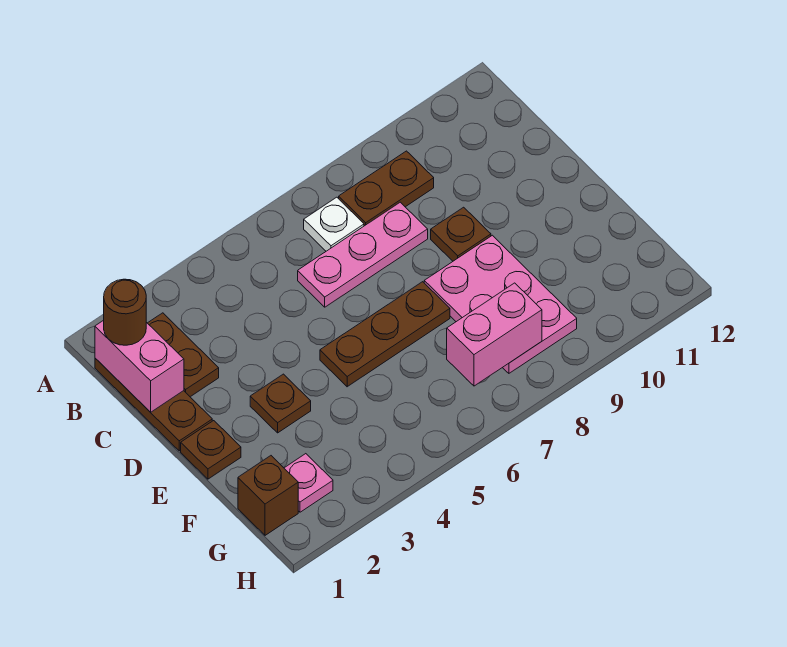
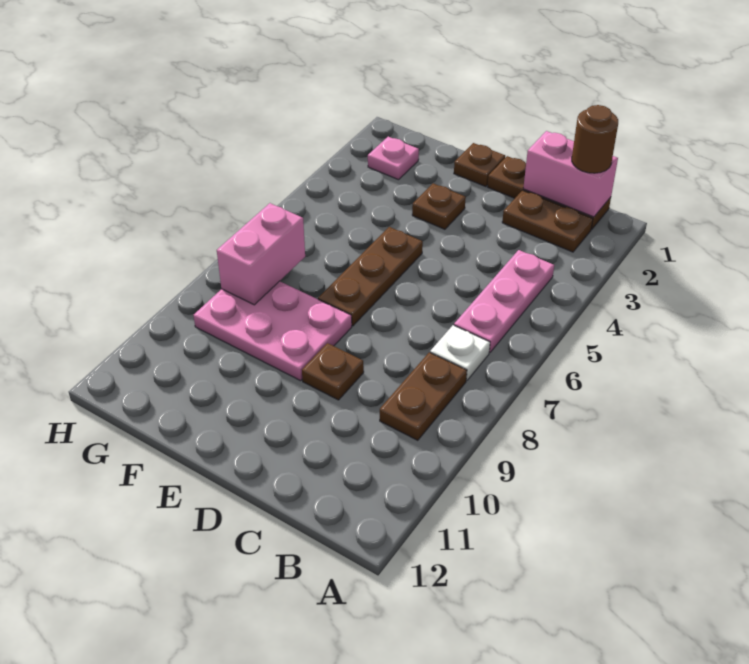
pink 1x3 plate [298,202,428,307] -> pink 1x3 plate moved to [454,250,554,353]
brown 1x1 brick [238,456,298,535] -> none

